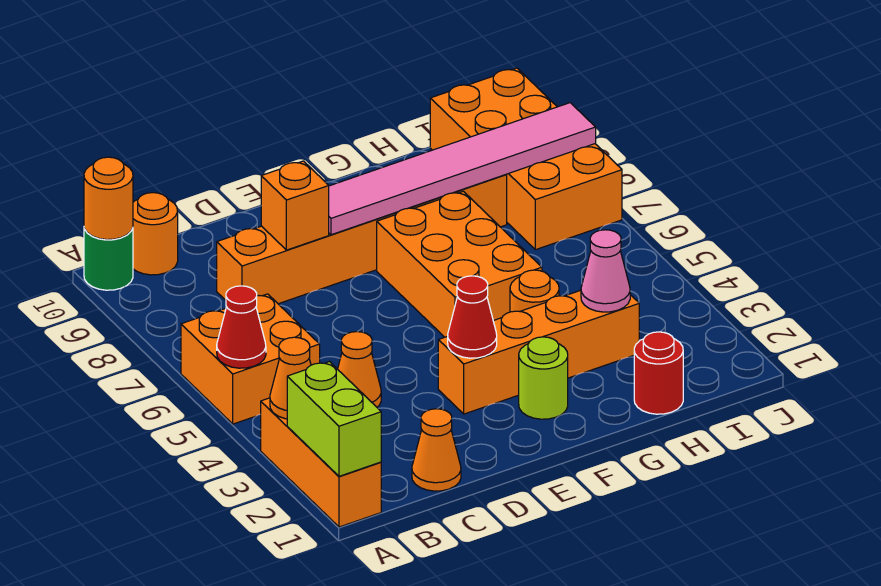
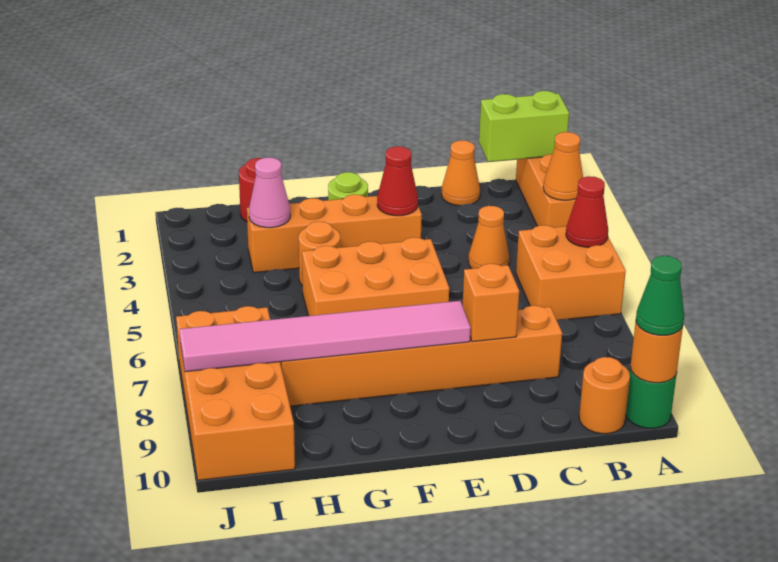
lime 1x2 brick [287,362,381,476] -> lime 1x2 brick turned to [479,91,569,162]
none -> green 1x1 cone [636,256,684,335]
orange 2x3 brick [377,191,542,337] -> orange 2x3 brick turned to [302,237,449,316]

